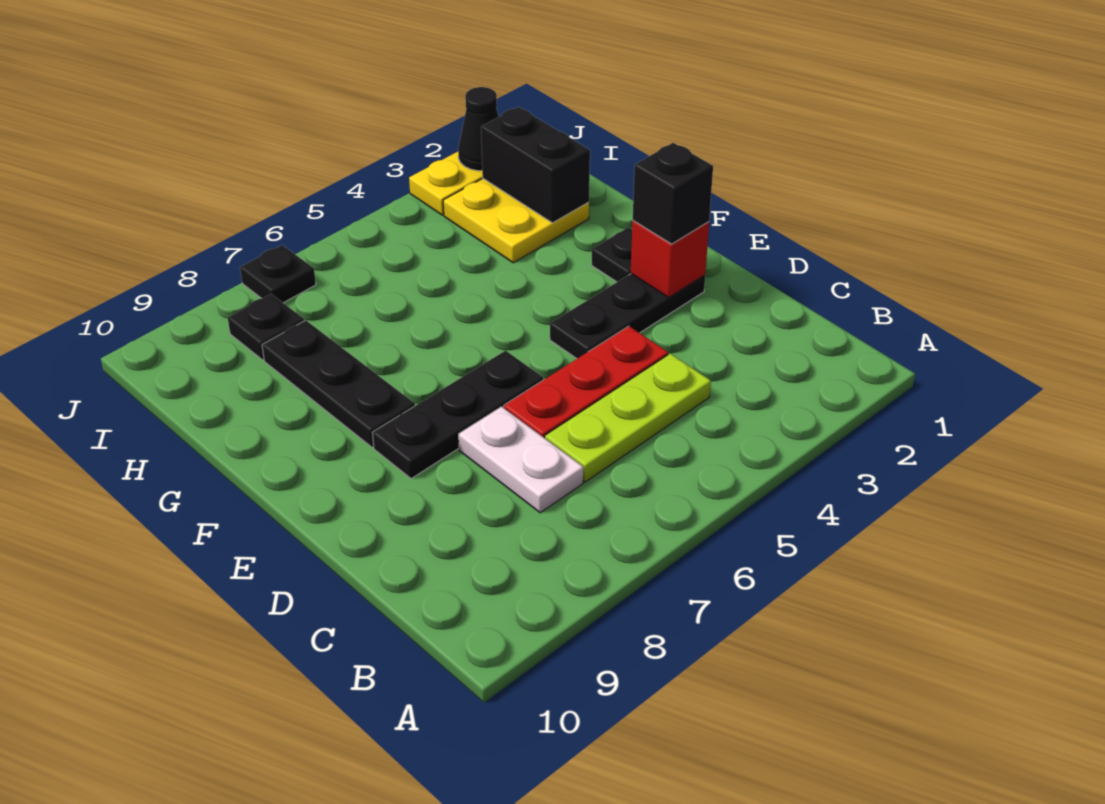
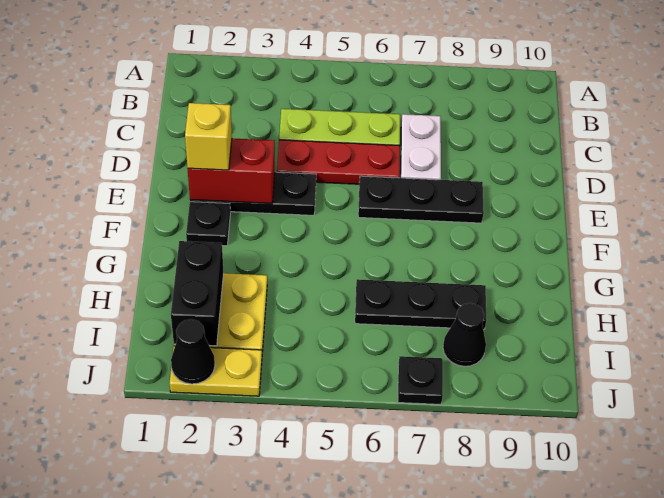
red 1x1 brick [631,221,709,297] -> red 1x2 brick [188,138,275,203]
black 1x1 brick [633,143,713,244] -> yellow 1x1 brick [185,103,232,170]
black 1x3 plate [262,320,415,447] -> black 1x3 plate turned to [355,279,487,330]
black 1x1 plate [228,294,304,360] -> black 1x1 cone [443,303,486,366]

